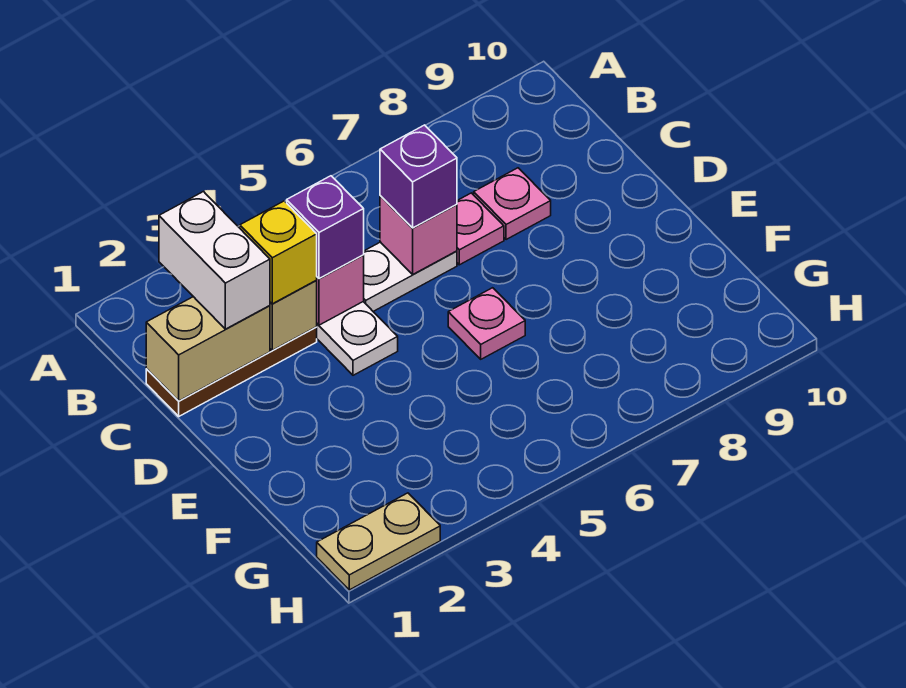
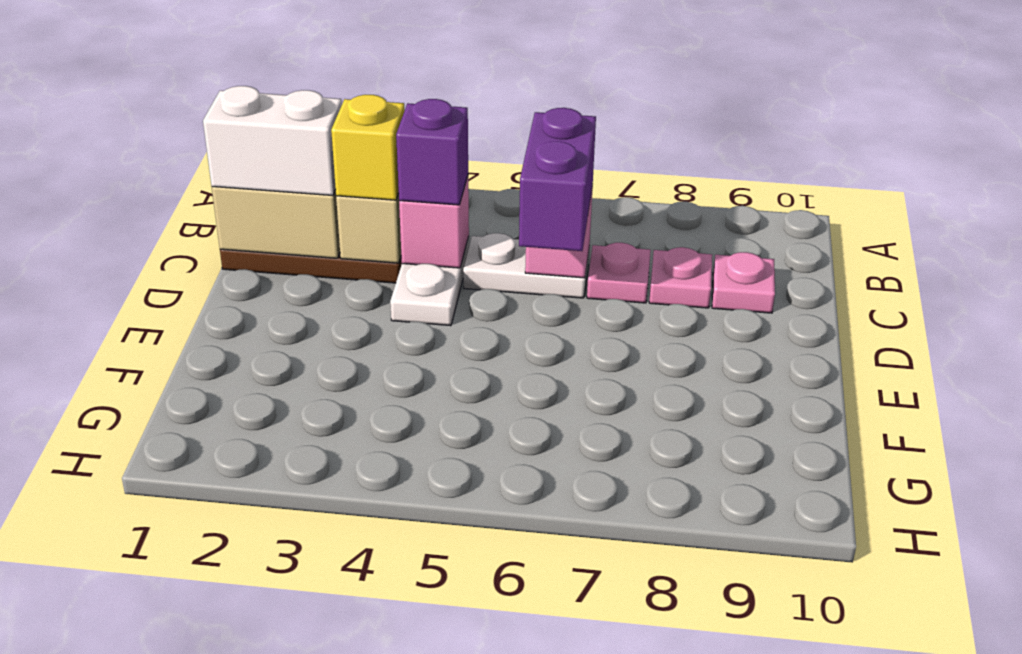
white 1x2 brick [159,192,270,329] -> white 1x2 brick turned to [203,86,342,196]
purple 1x1 brick [380,125,457,228] -> purple 1x2 brick [519,108,596,251]
pink 1x1 plate [448,288,525,359] -> pink 1x1 plate moved to [712,252,775,313]
tan 1x2 plate [317,493,440,590] -> none

